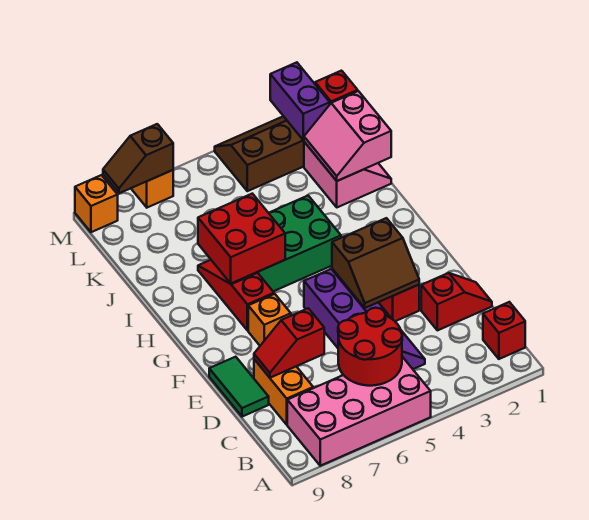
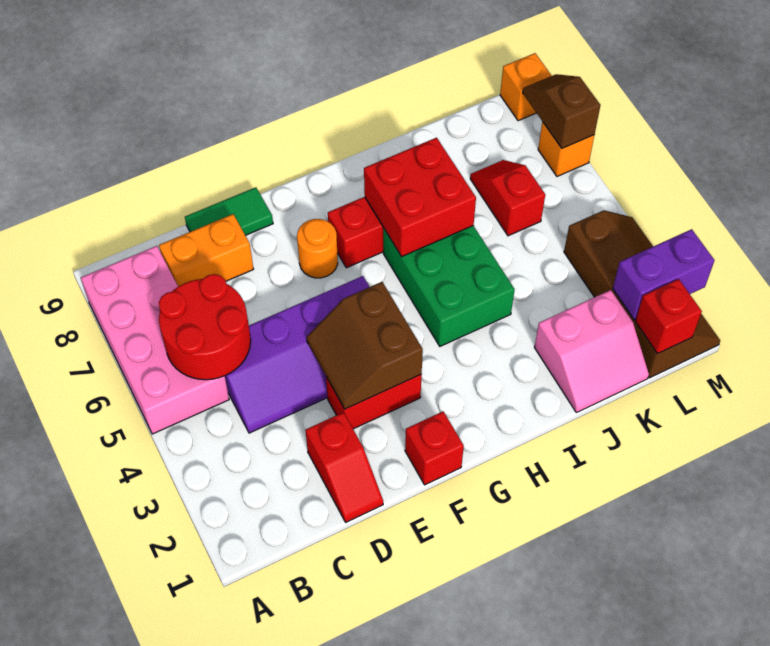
red 1x1 brick [483,302,525,359] -> red 1x1 brick moved to [405,412,464,485]
red 1x2 slope [254,308,324,378] -> red 1x2 slope moved to [470,160,545,236]
orange 1x1 brick [248,294,291,346] -> orange 1x1 round brick [297,219,338,278]
pink 2x2 slope [304,91,391,181] -> none

